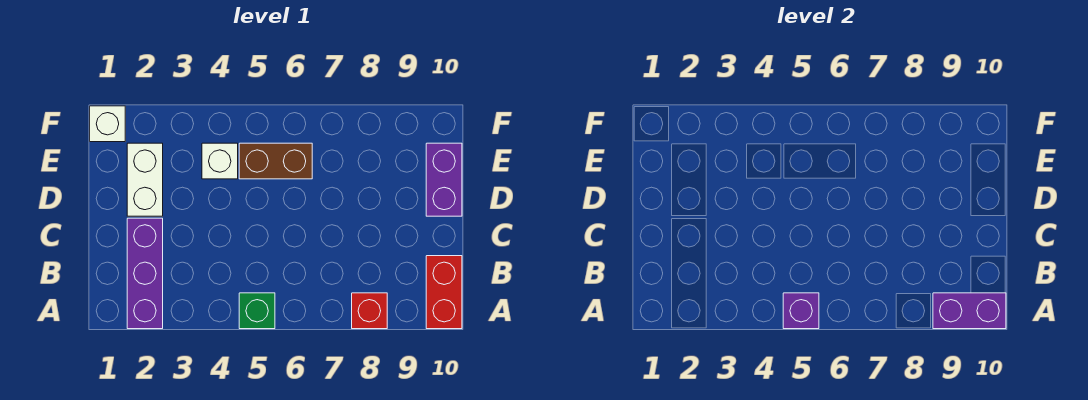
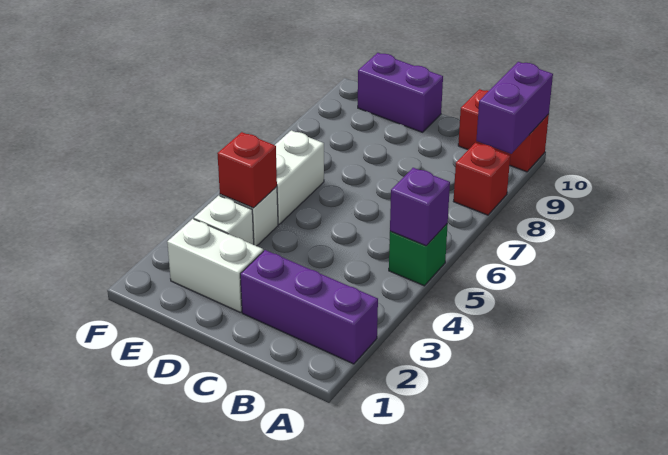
none -> red 1x1 brick [217,132,277,208]
brown 1x2 brick [239,143,312,179] -> white 1x2 brick [275,130,324,224]
white 1x1 brick [90,106,125,142] -> white 1x1 brick moved to [194,196,254,245]

